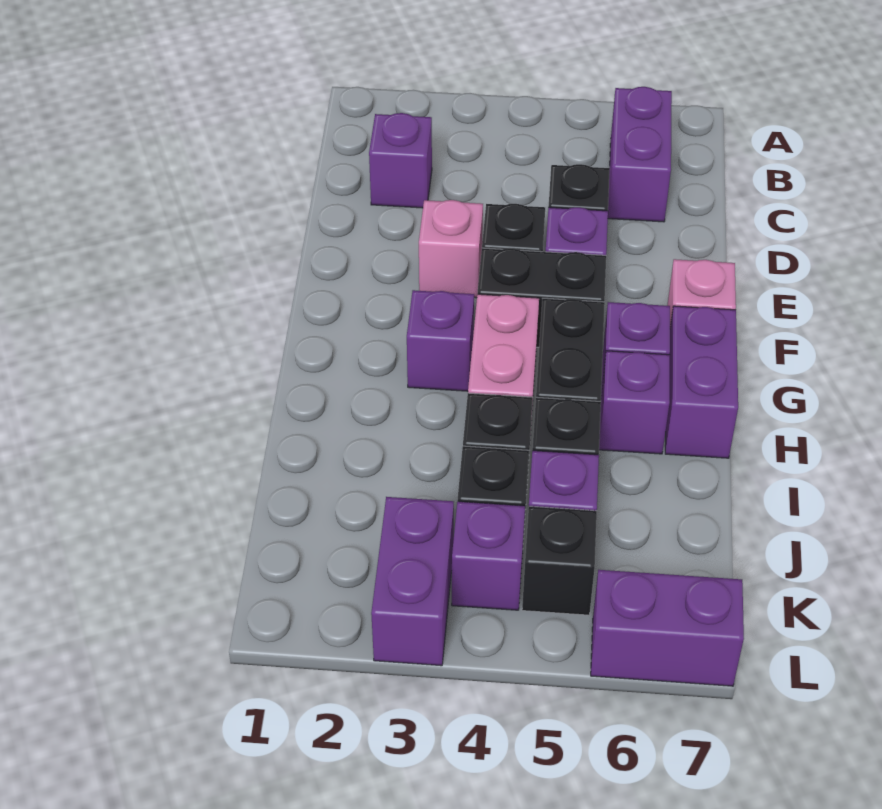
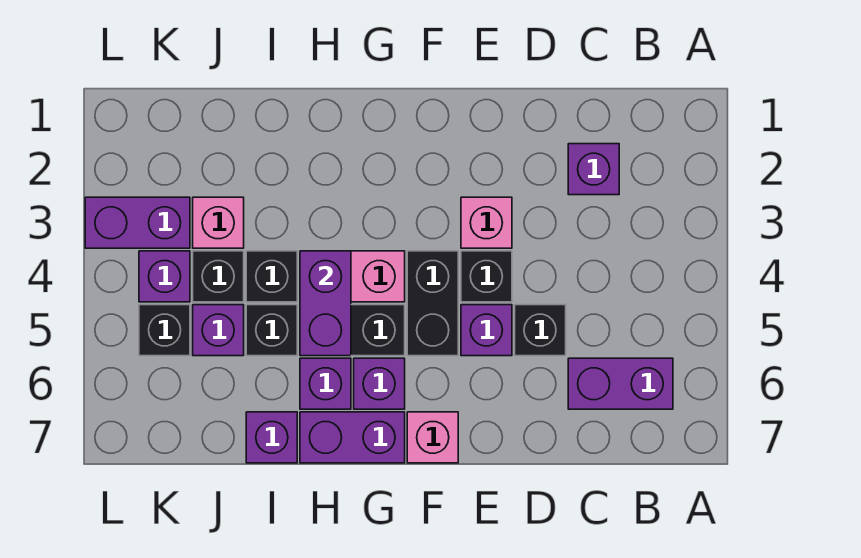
purple 1x1 brick [407,290,474,391] -> purple 1x1 brick moved to [246,412,297,463]
none -> pink 1x1 brick [193,197,244,248]
purple 1x2 brick [591,570,744,686] -> purple 1x2 brick moved to [300,251,351,356]

